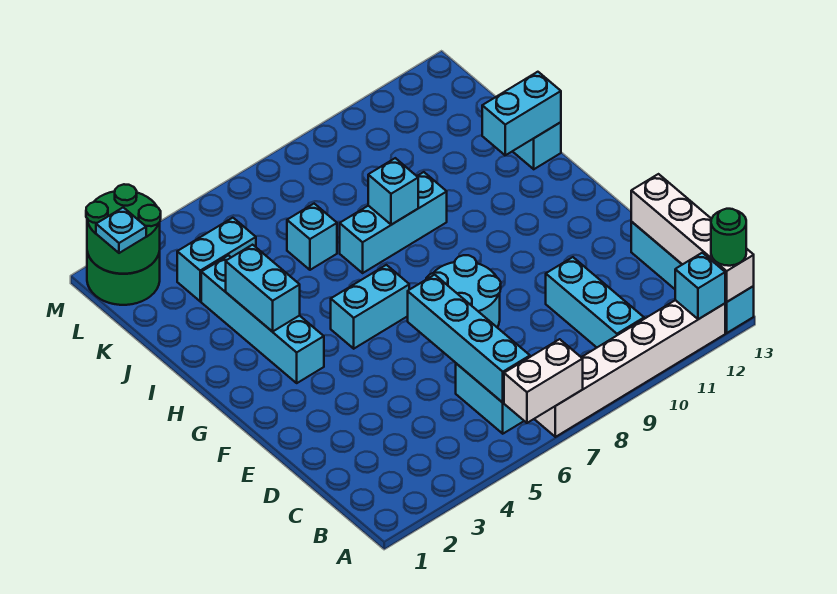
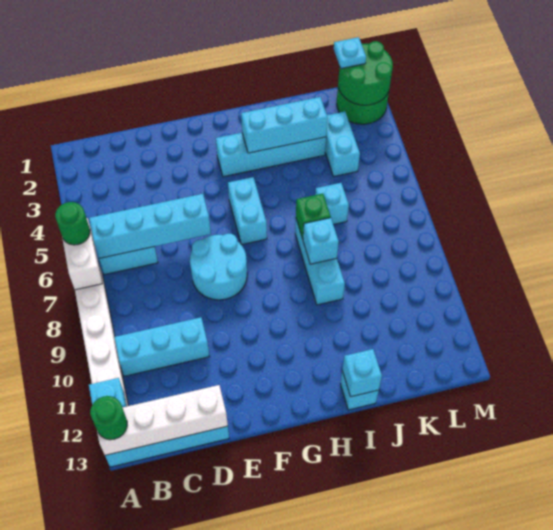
none -> green 1x1 round brick [55,202,90,245]
cyan 1x2 brick [226,245,300,332] -> cyan 1x3 brick [241,97,328,153]
none -> green 1x1 brick [296,194,331,239]
cyan 1x2 brick [482,72,561,155] -> cyan 1x1 brick [342,349,382,397]

